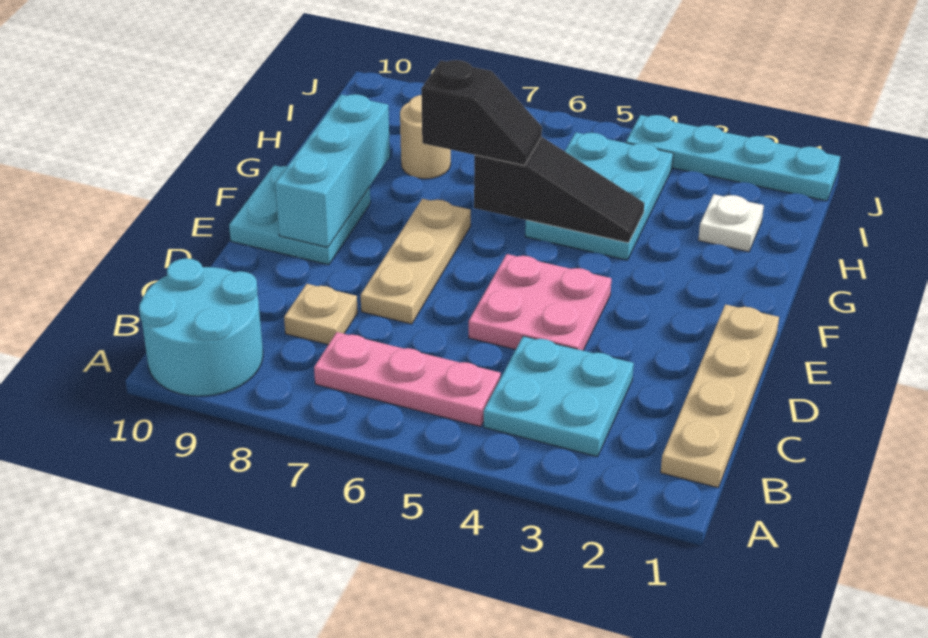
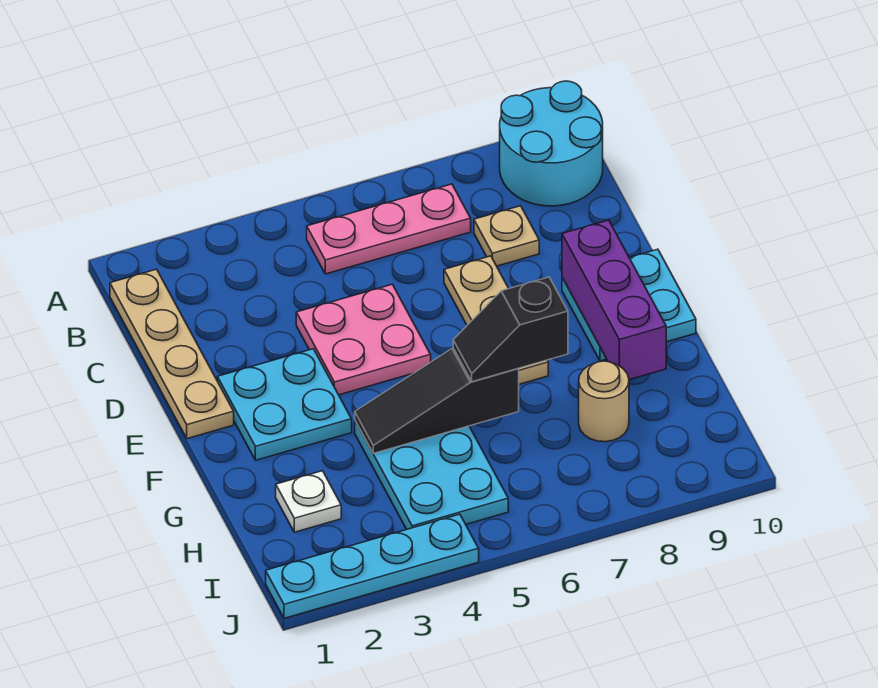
cyan 2x2 plate [484,336,634,457] -> cyan 2x2 plate moved to [217,349,352,460]
cyan 1x3 brick [275,94,390,247] -> purple 1x3 brick [562,220,666,380]

